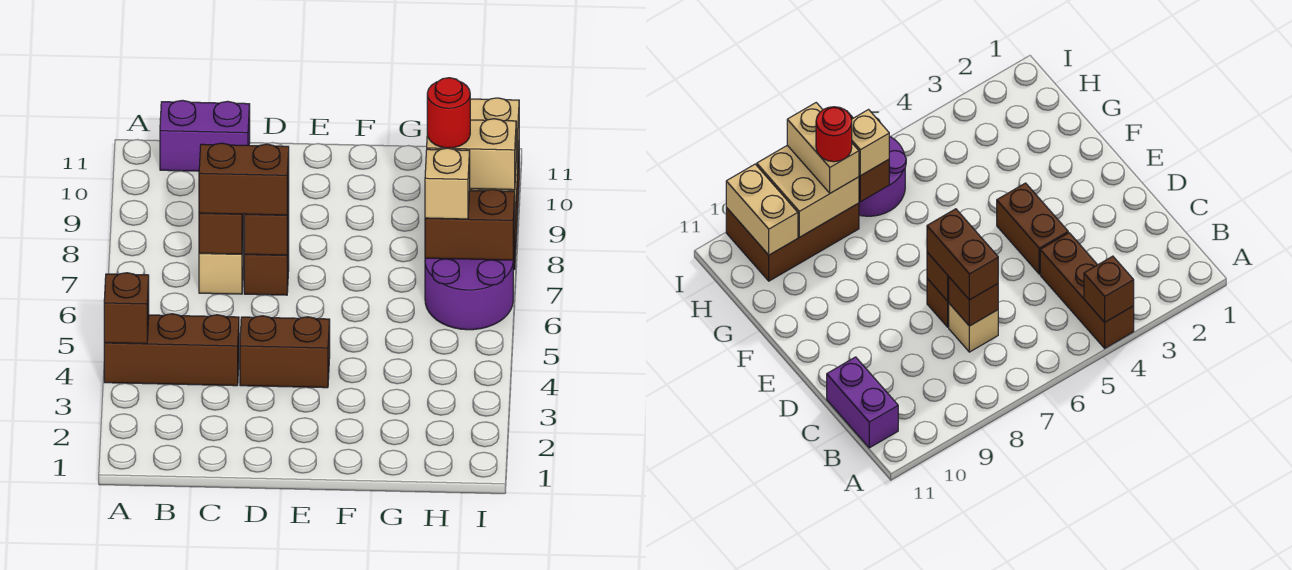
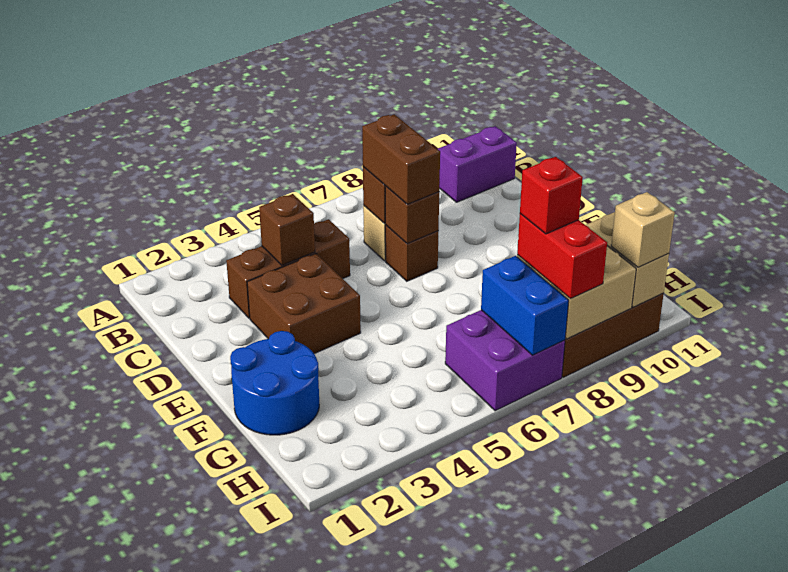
brown 1x3 brick [104,314,239,386] -> brown 1x3 brick turned to [226,219,350,318]
brown 1x1 brick [104,273,149,344] -> brown 1x1 brick moved to [259,194,315,265]
purple 1x2 brick [160,100,250,171] -> purple 1x2 brick turned to [438,126,517,202]
brown 1x2 brick [240,316,330,388] -> brown 2x2 brick [247,254,361,354]
none -> blue 2x2 round brick [230,331,319,435]
purple 2x2 round brick [425,258,513,330] -> purple 2x2 brick [445,310,565,411]
brown 1x2 brick [425,189,515,260] -> blue 1x2 brick [481,256,569,355]
tan 1x1 brick [425,148,470,219] -> tan 1x1 brick moved to [611,192,675,267]
tan 1x2 brick [427,119,516,190] -> red 1x2 brick [517,214,607,299]
red 1x1 round brick [427,78,470,148] -> red 1x1 brick [520,157,583,234]

